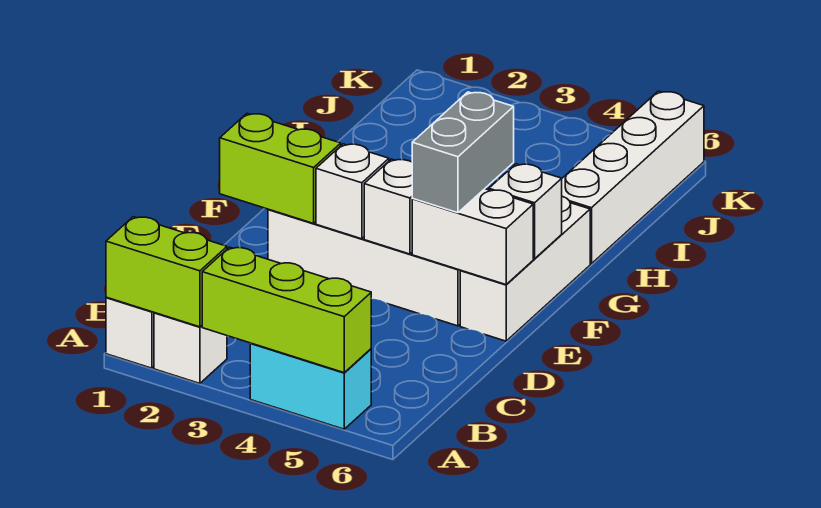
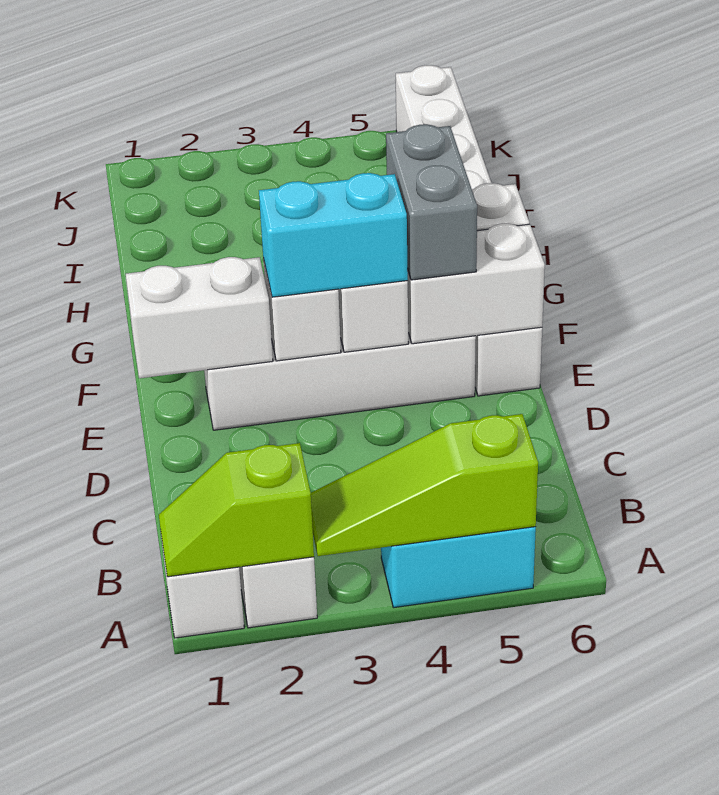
lime 1x2 brick [106,217,227,327] -> lime 1x2 slope [159,443,314,577]
lime 1x3 brick [202,247,371,373] -> lime 1x3 slope [311,414,538,556]
lime 1x2 brick [220,113,341,223] -> white 1x2 brick [126,257,273,378]
none -> cyan 1x2 brick [259,173,408,297]

